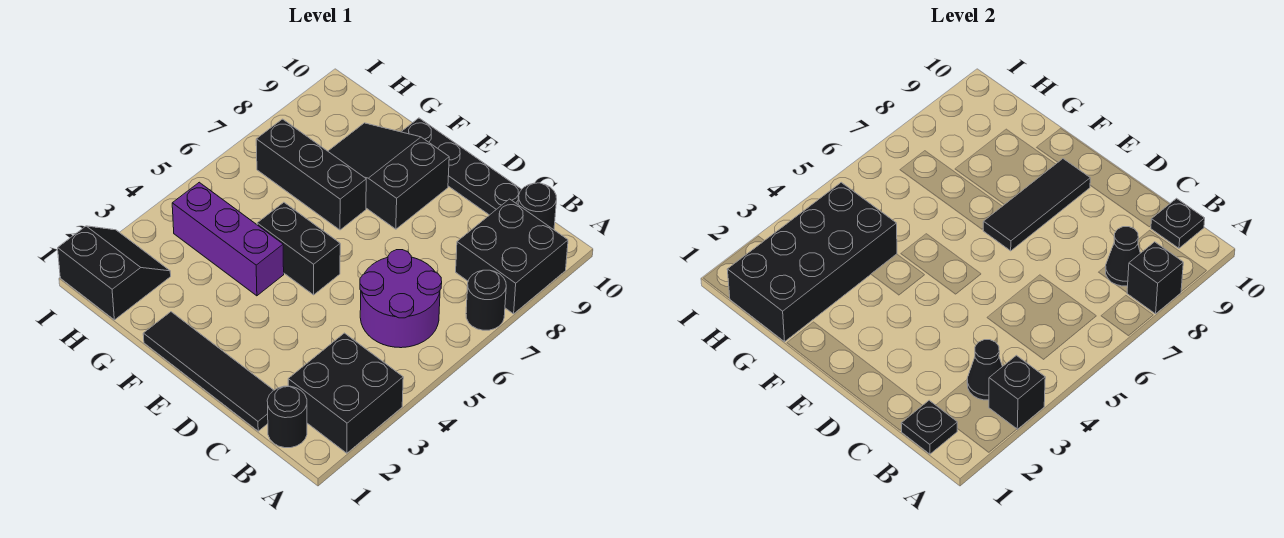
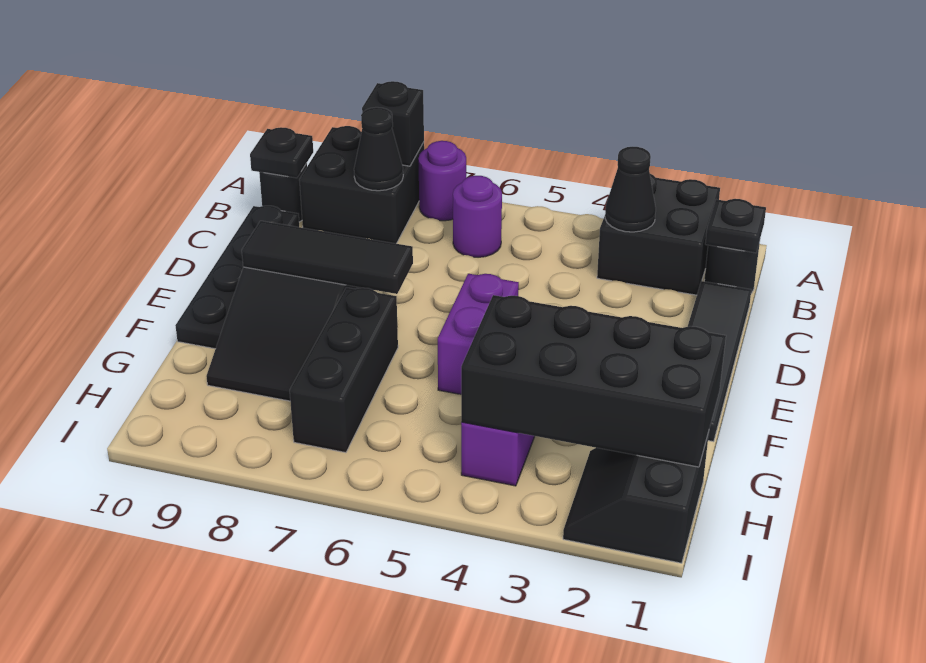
black 1x1 brick [989,355,1045,429] -> none
black 1x1 round brick [466,270,506,330] -> purple 1x1 round brick [418,141,466,221]
purple 2x2 round brick [360,250,442,348] -> purple 1x1 round brick [453,176,502,257]
black 1x2 brick [257,202,340,295] -> purple 1x2 brick [438,274,519,395]

